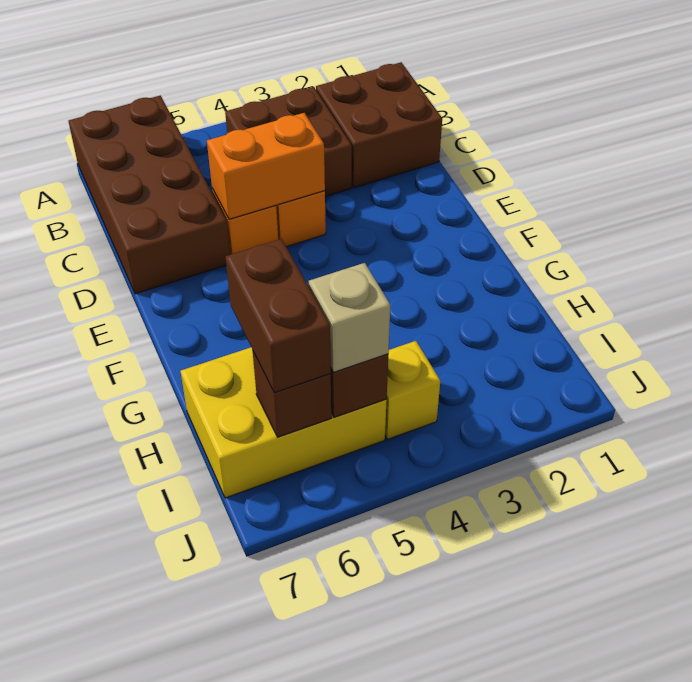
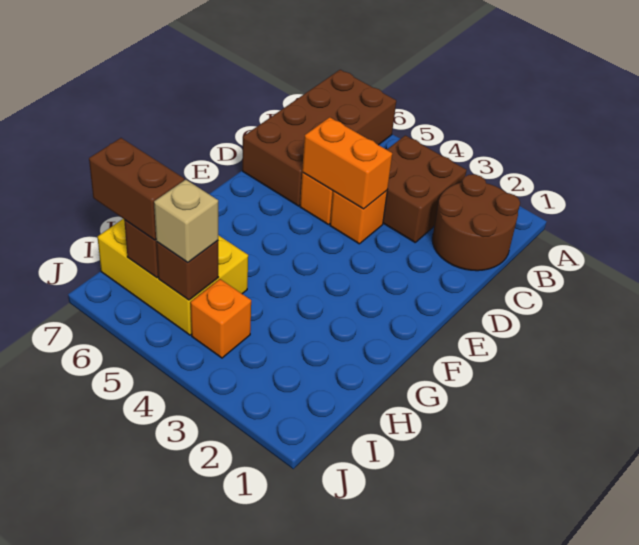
brown 2x2 brick [316,62,442,188] -> brown 2x2 round brick [432,174,520,271]
brown 1x2 brick [226,239,331,393] -> brown 1x2 brick turned to [89,138,184,240]
yellow 1x1 brick [385,341,440,439] -> orange 1x1 brick [191,279,251,358]

